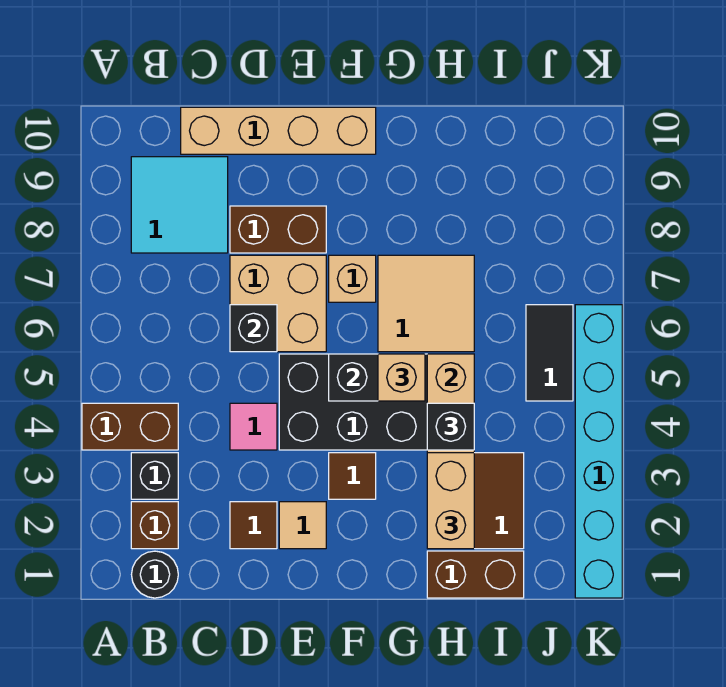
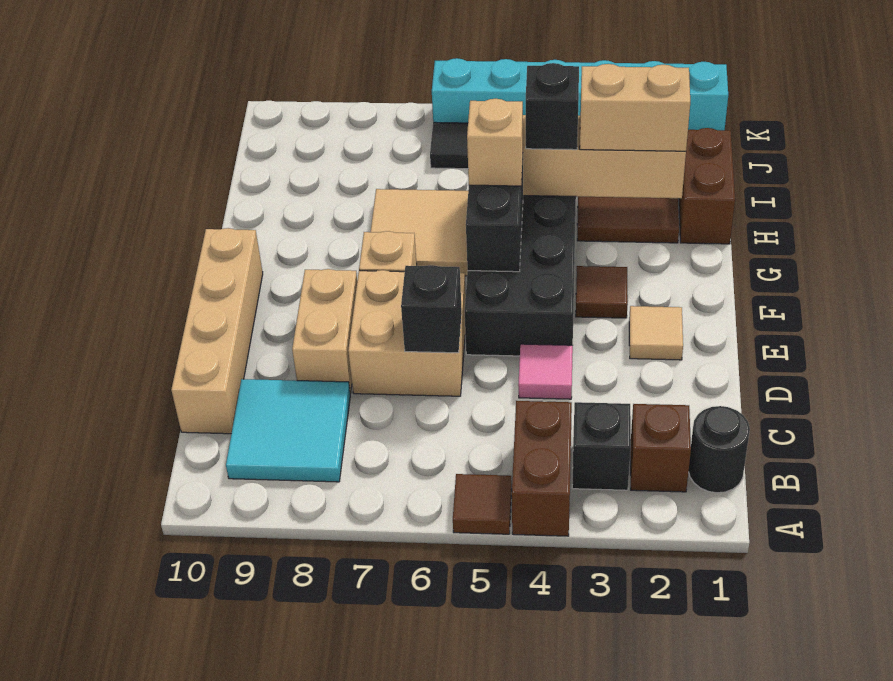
brown 1x1 tile [230,502,277,549] -> brown 1x1 tile moved to [453,474,512,534]
brown 1x2 brick [230,206,326,253] -> tan 1x2 brick [292,269,357,393]

